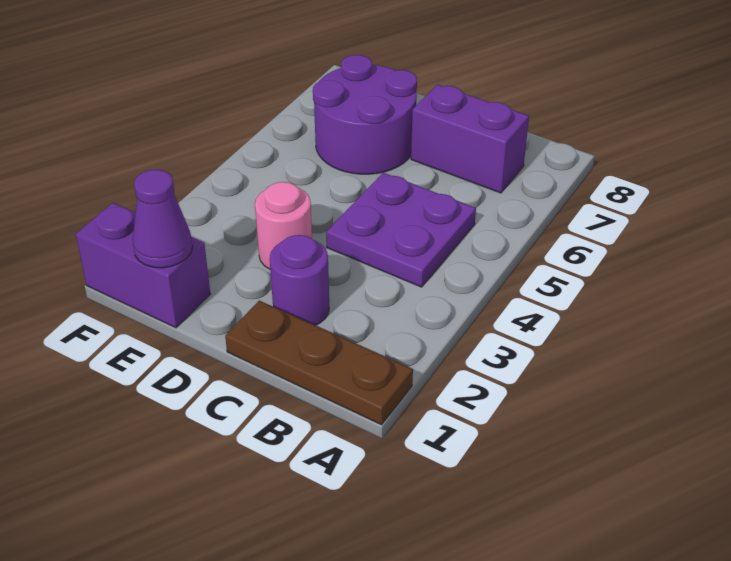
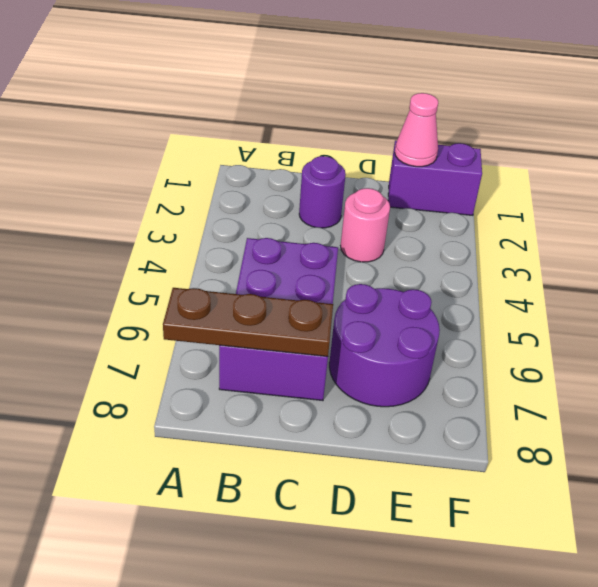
brown 1x3 plate [225,301,413,425] -> brown 1x3 plate moved to [163,288,333,357]
purple 1x1 cone [133,170,193,268] -> pink 1x1 cone [395,93,438,167]

